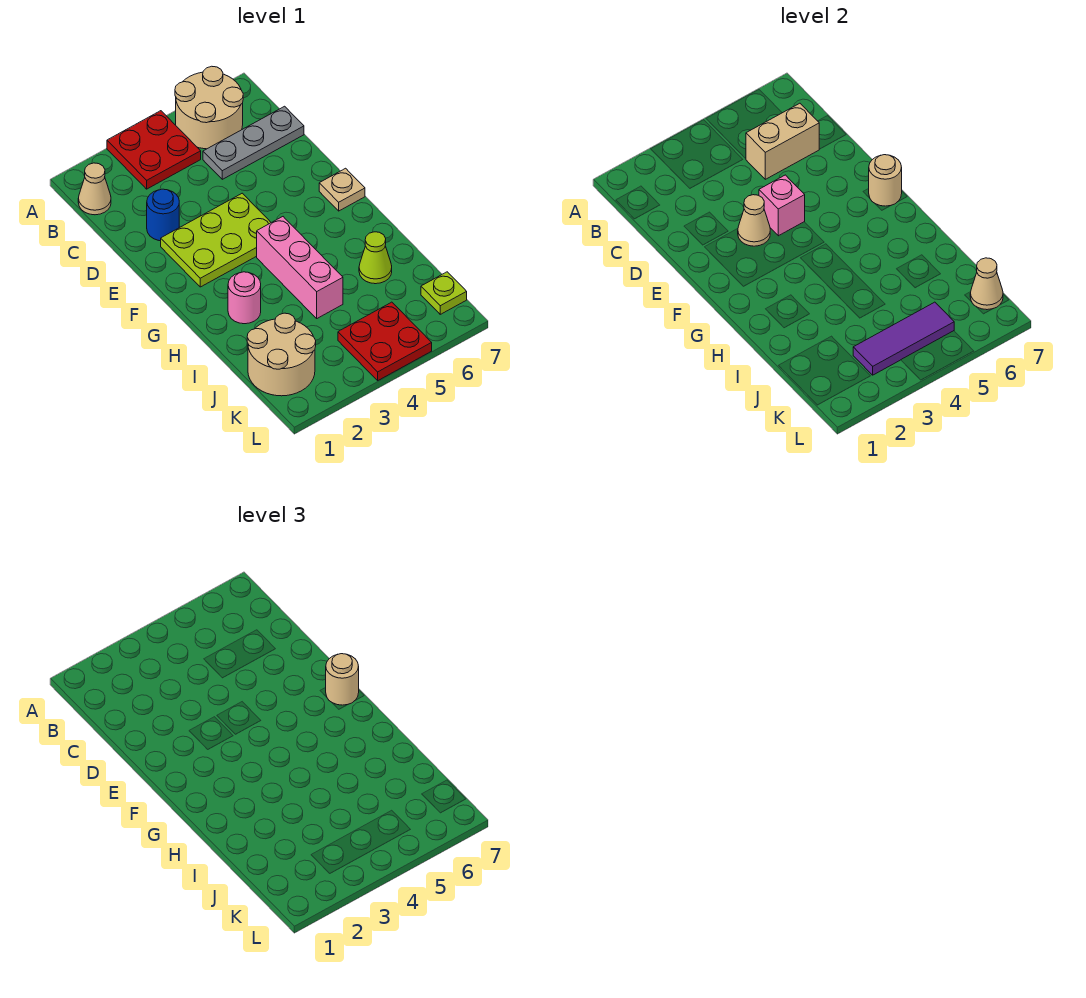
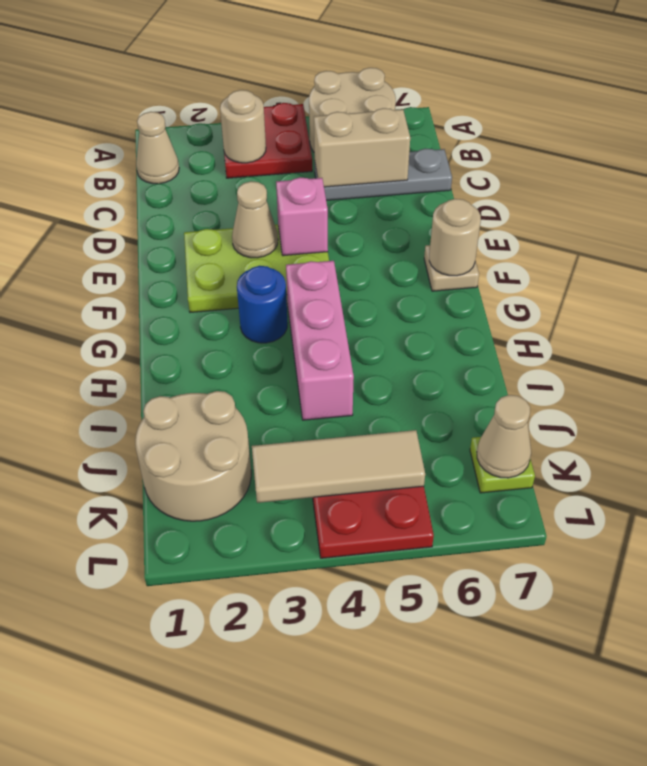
blue 1x1 round brick [147,189,179,241] -> blue 1x1 round brick moved to [237,266,287,343]
tan 1x1 round brick [326,654,359,705] -> tan 1x1 round brick moved to [220,90,266,163]
pink 1x1 round brick [228,272,261,324] -> none
lime 1x1 cone [359,232,392,284] -> none
purple 1x3 tile [853,302,954,375] -> tan 1x3 tile [252,430,425,503]

